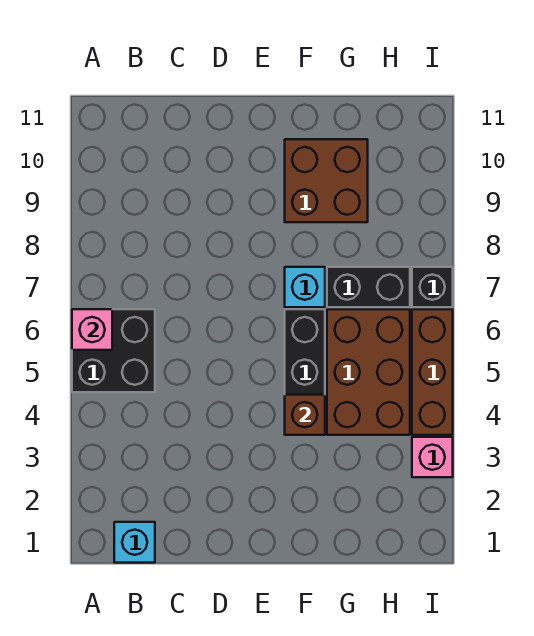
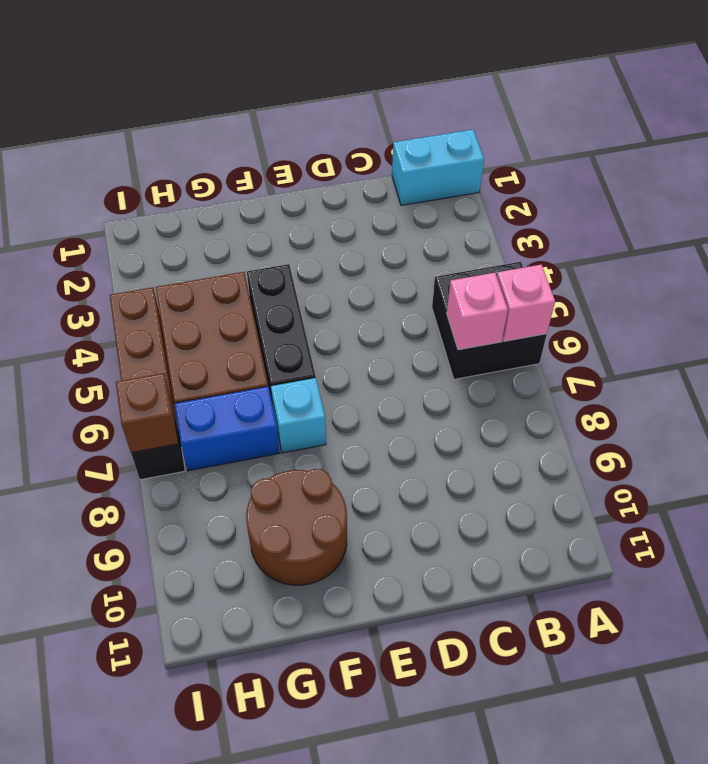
cyan 1x1 brick [114,522,155,563] -> cyan 1x2 brick [392,130,484,205]
brown 1x1 brick [285,395,325,435] -> brown 1x1 brick moved to [116,373,178,453]
brown 2x2 brick [285,139,368,222] -> brown 2x2 round brick [246,469,347,585]
black 1x2 brick [327,267,410,307] -> blue 1x2 brick [174,387,280,471]
pink 1x1 brick [412,437,453,477] -> pink 1x1 brick moved to [447,273,508,350]

